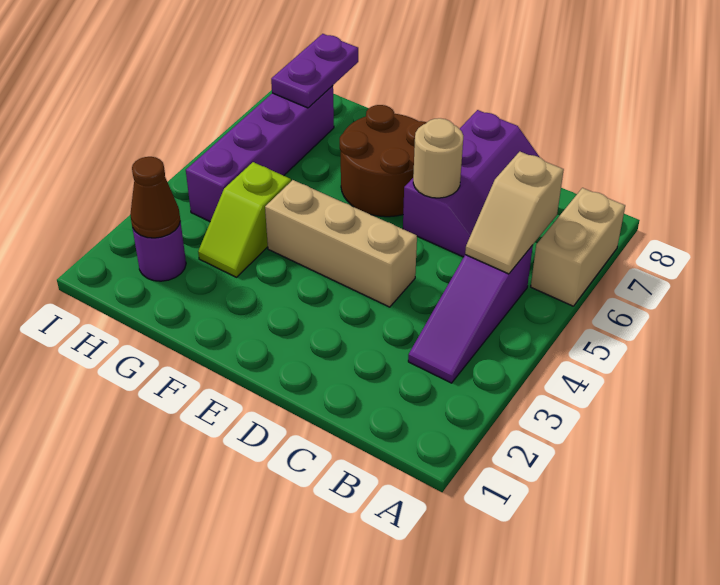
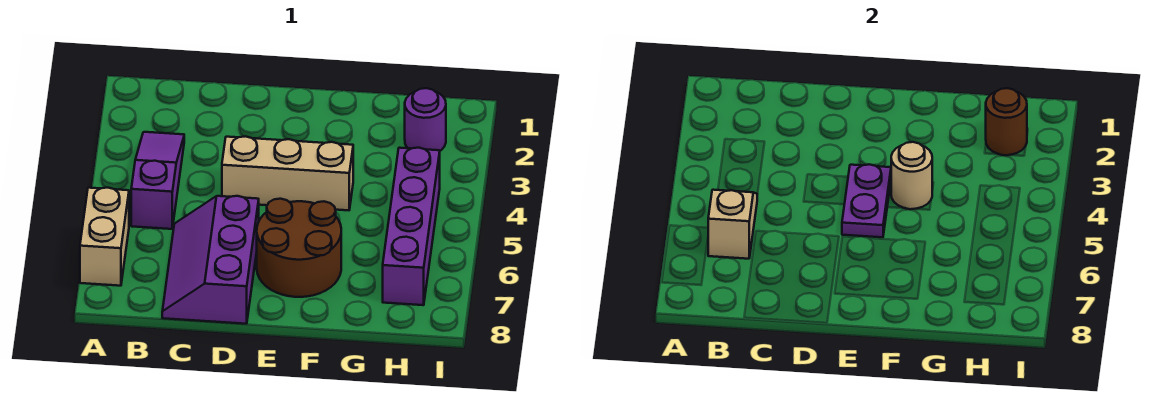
tan 1x1 round brick [413,118,463,198] -> tan 1x1 round brick moved to [891,142,932,209]
lime 1x2 slope [198,162,291,277] -> none
brown 1x1 cone [130,157,180,238] -> brown 1x1 round brick [986,88,1027,155]
purple 1x2 plate [271,34,358,108] -> purple 1x2 plate moved to [842,164,891,237]

